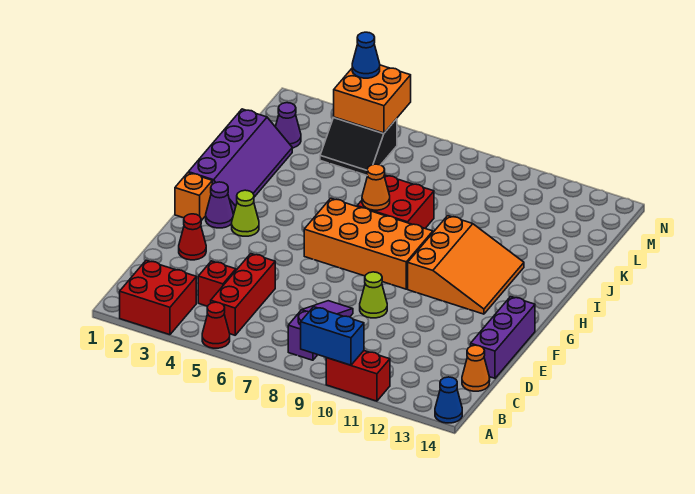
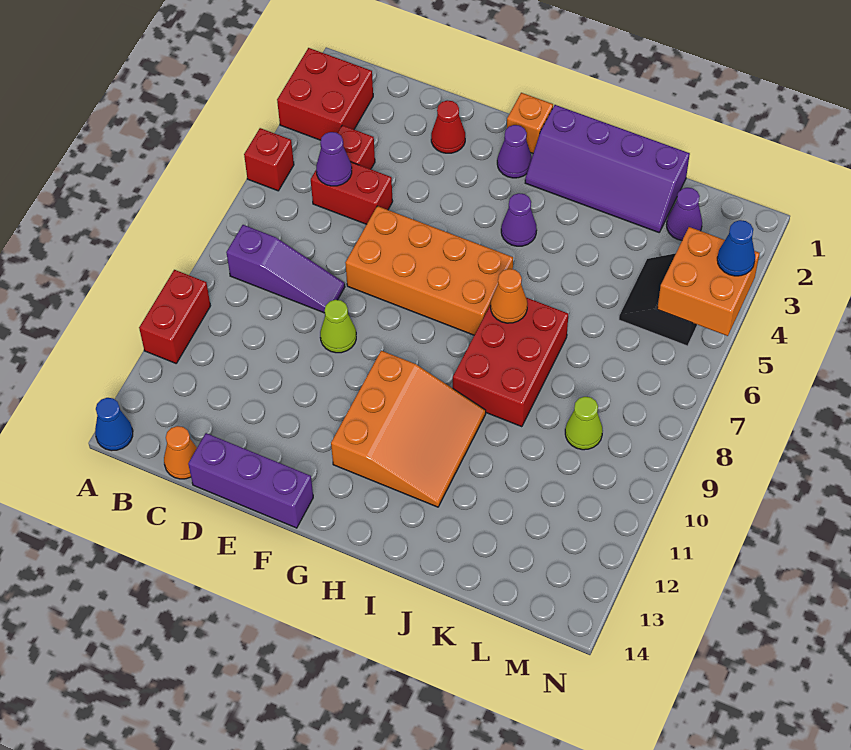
red 1x1 cone [202,302,230,348] -> red 1x1 brick [244,128,294,191]
blue 1x2 brick [301,307,364,365] -> none
red 1x3 brick [211,254,275,335] -> red 1x2 brick [311,162,393,224]
none -> purple 1x1 cone [316,132,352,186]
lime 1x1 cone [232,190,259,236] -> lime 1x1 cone moved to [565,397,603,450]
orange 2x4 brick [304,198,433,289] -> orange 2x4 brick turned to [345,206,513,335]
orange 3x3 slope [408,216,524,314] -> orange 3x3 slope turned to [331,351,486,507]
none -> purple 1x1 cone [501,193,537,246]
red 2x2 brick [357,175,434,228] -> red 2x3 brick [453,298,568,427]

